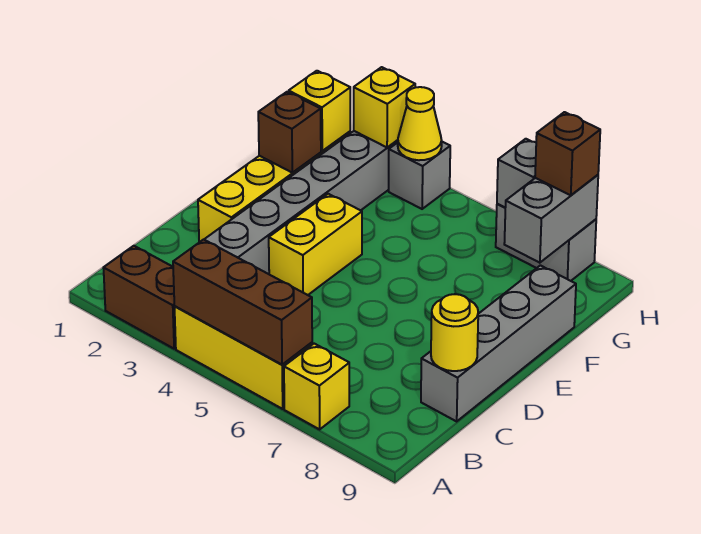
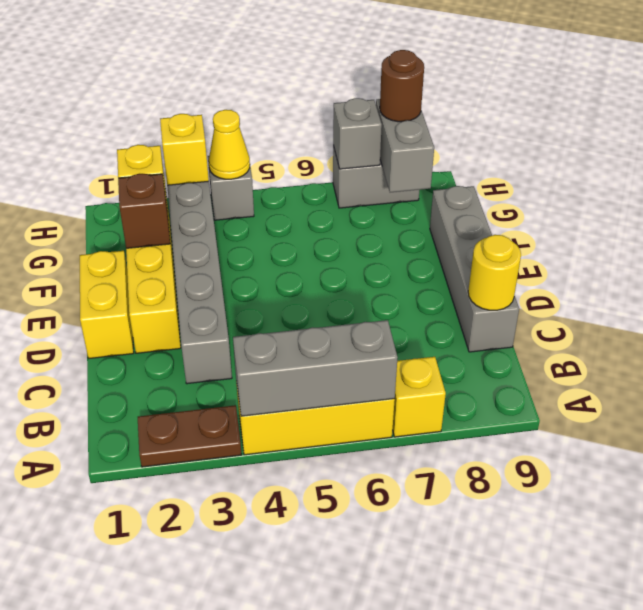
brown 1x2 brick [103,246,176,349] -> brown 1x2 plate [138,405,242,467]
brown 1x3 brick [173,239,312,365] -> grey 1x3 brick [233,320,398,416]
yellow 1x2 brick [269,194,362,295] -> yellow 1x2 brick moved to [80,251,134,358]
brown 1x1 brick [535,112,600,195] -> brown 1x1 round brick [380,50,424,122]

